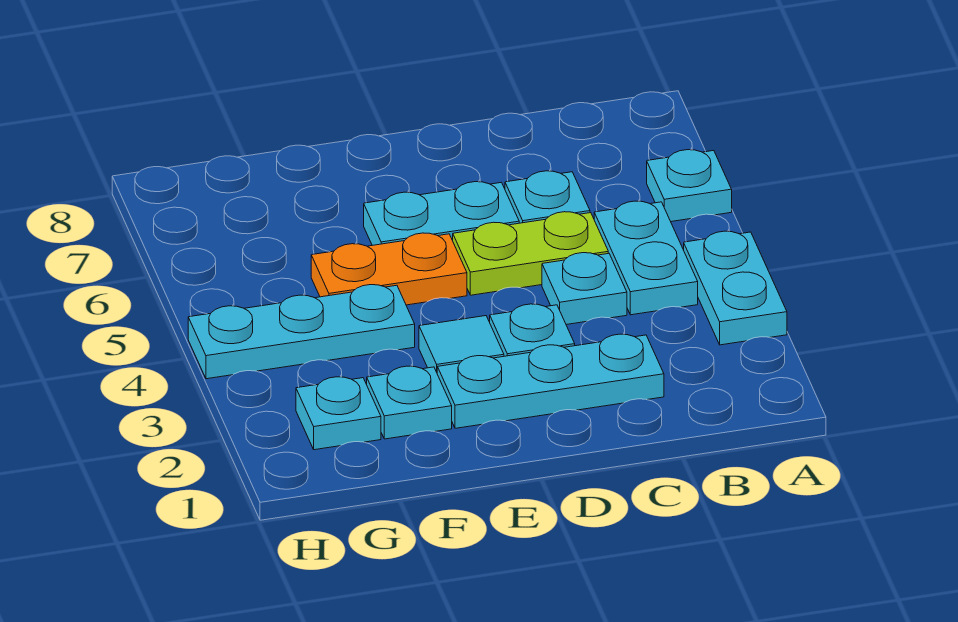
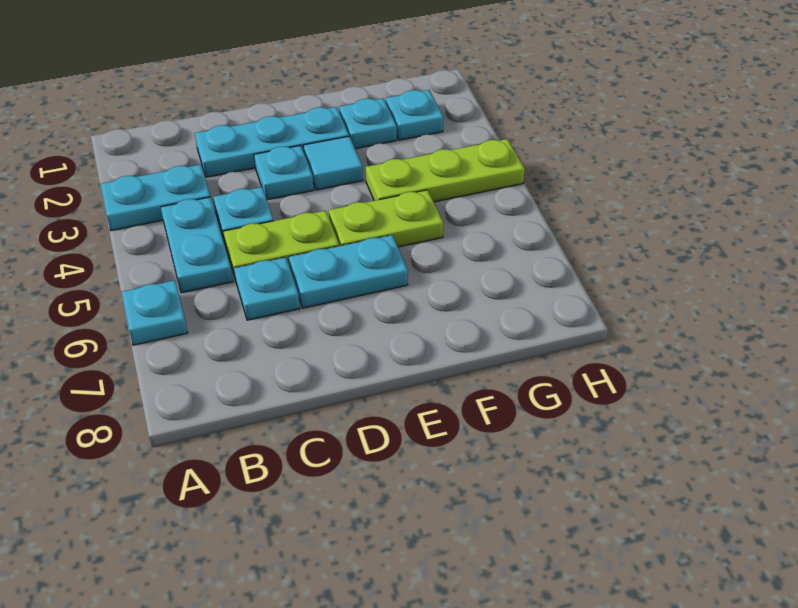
cyan 1x2 plate [684,231,787,345] -> cyan 1x2 plate turned to [101,164,210,231]
orange 1x2 plate [311,233,467,305] -> lime 1x2 plate [329,190,443,247]
cyan 1x3 plate [188,285,415,379] -> lime 1x3 plate [365,139,525,202]

